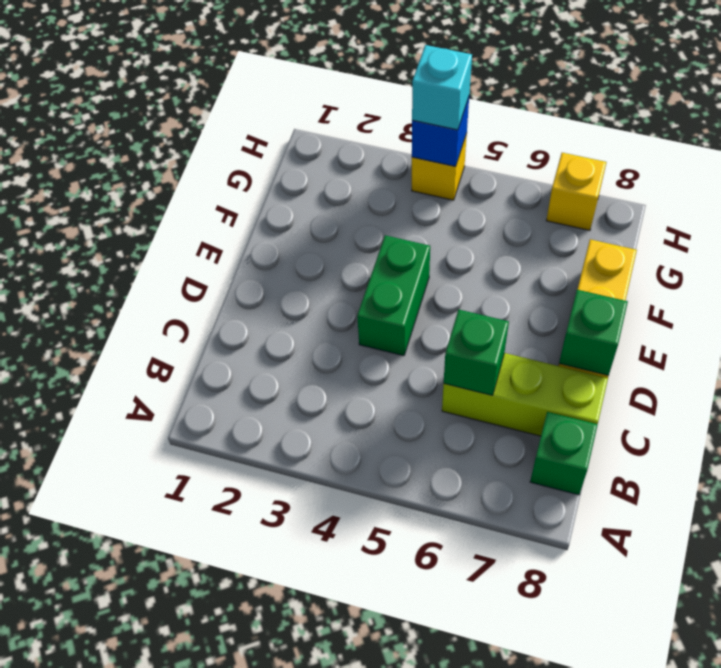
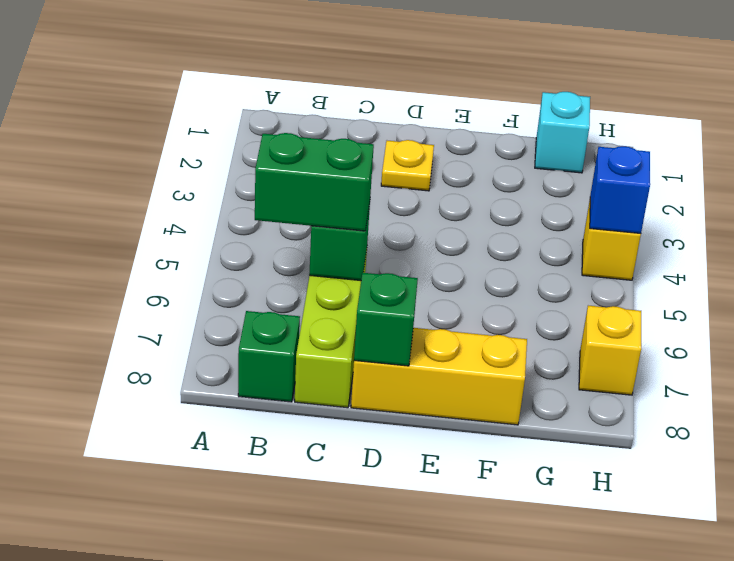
none -> yellow 1x1 plate [381,140,434,191]
green 1x2 brick [357,235,430,356] -> green 1x2 brick moved to [255,133,374,231]
cyan 1x1 brick [412,45,472,130] -> cyan 1x1 brick moved to [535,92,590,173]

